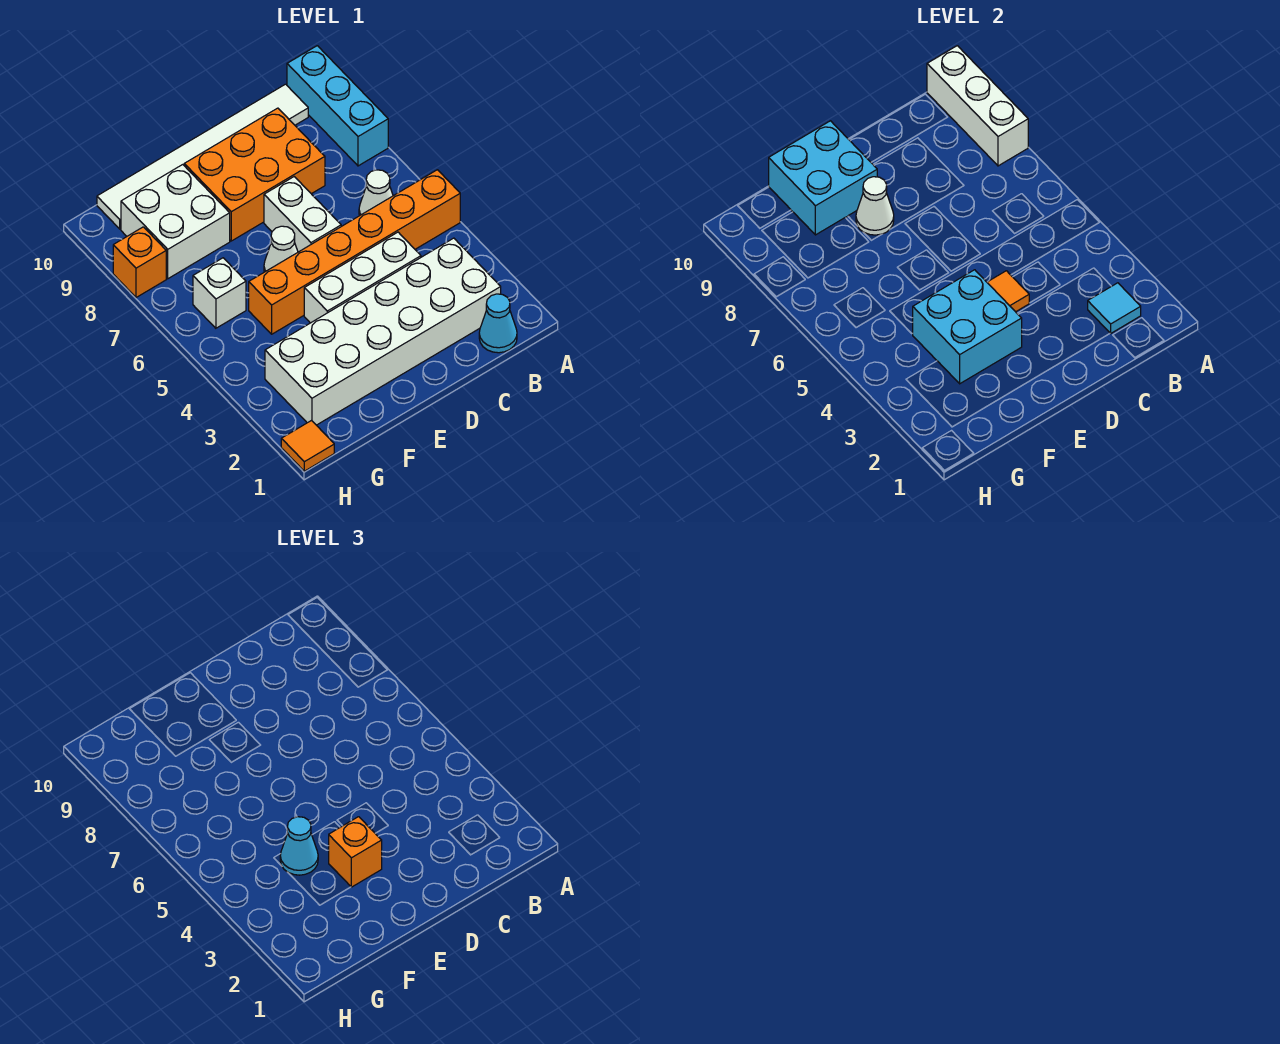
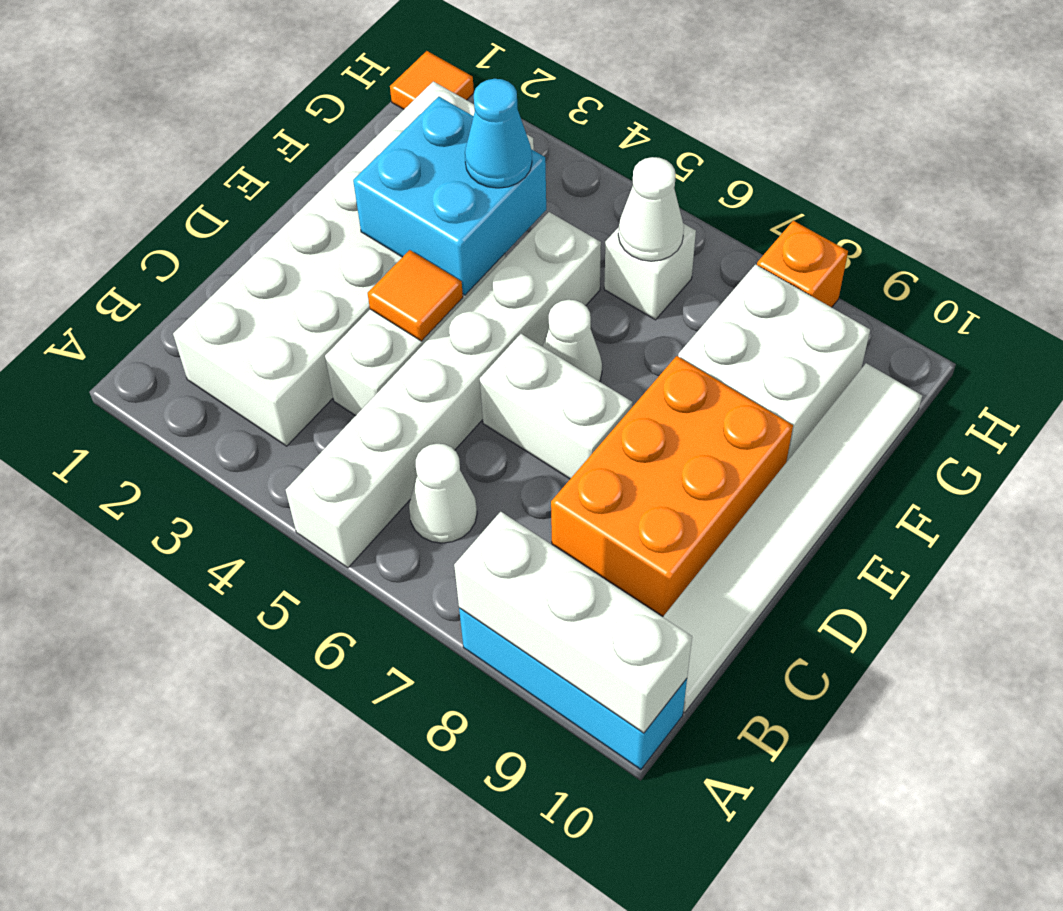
orange 1x6 brick [249,170,460,334] -> white 1x6 brick [286,212,601,568]
cyan 1x1 cone [479,294,517,353] -> none
cyan 1x1 tile [1088,283,1141,333] -> none
orange 1x1 brick [329,817,382,887] -> none
white 1x1 cone [856,177,894,235] -> white 1x1 cone moved to [618,157,684,261]
cyan 2x2 brick [769,121,877,235] -> none

